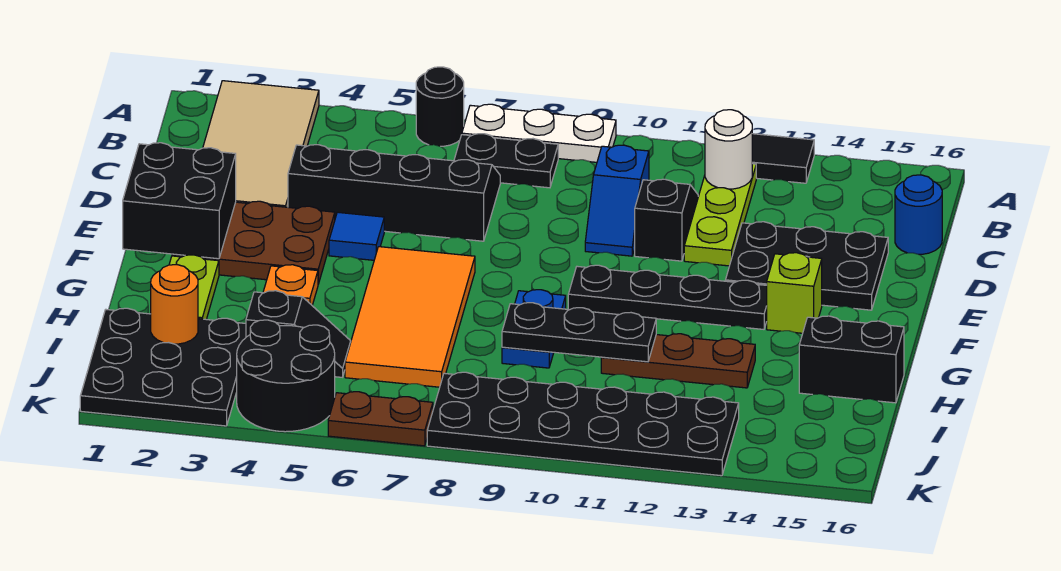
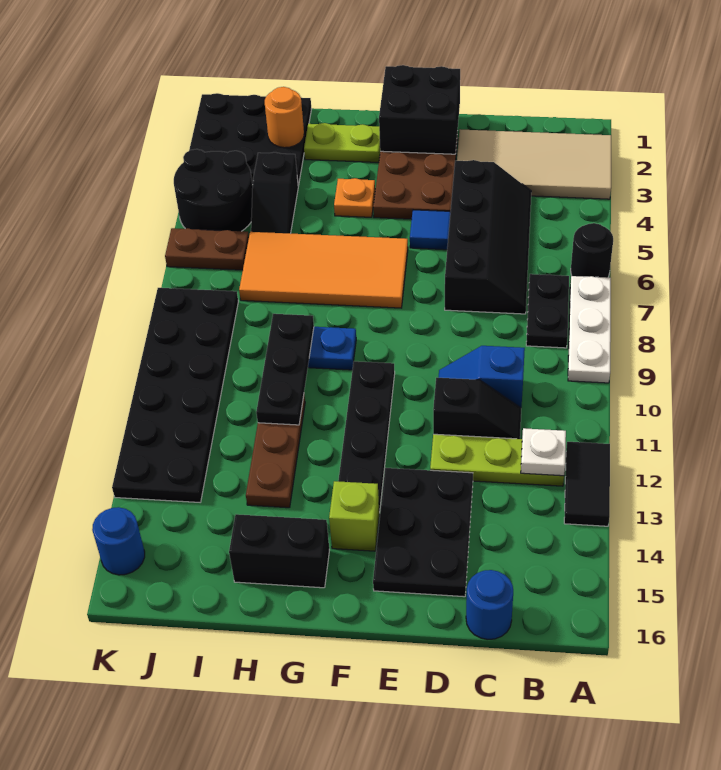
white 1x1 round brick [705,110,752,189] -> white 1x1 plate [521,428,566,476]
black 1x2 brick [799,316,904,403] -> black 1x2 brick turned to [229,514,329,588]
brown 1x2 plate [328,392,433,446] -> brown 1x2 plate turned to [165,228,249,270]
none -> blue 1x1 round brick [92,507,145,575]

